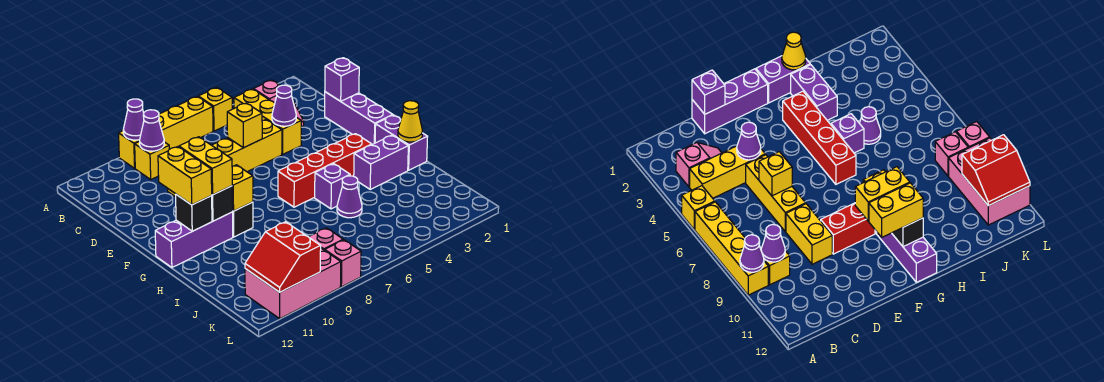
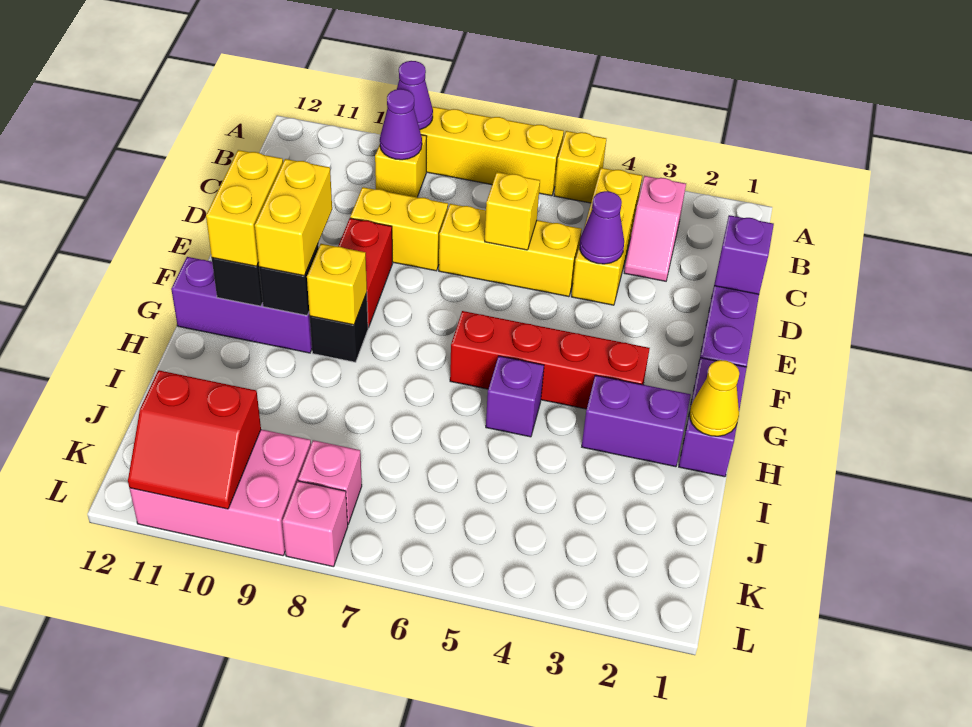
purple 1x1 cone [337,176,362,218] -> none
red 2x2 slope [245,222,321,292] -> red 2x2 slope turned to [128,370,261,509]

